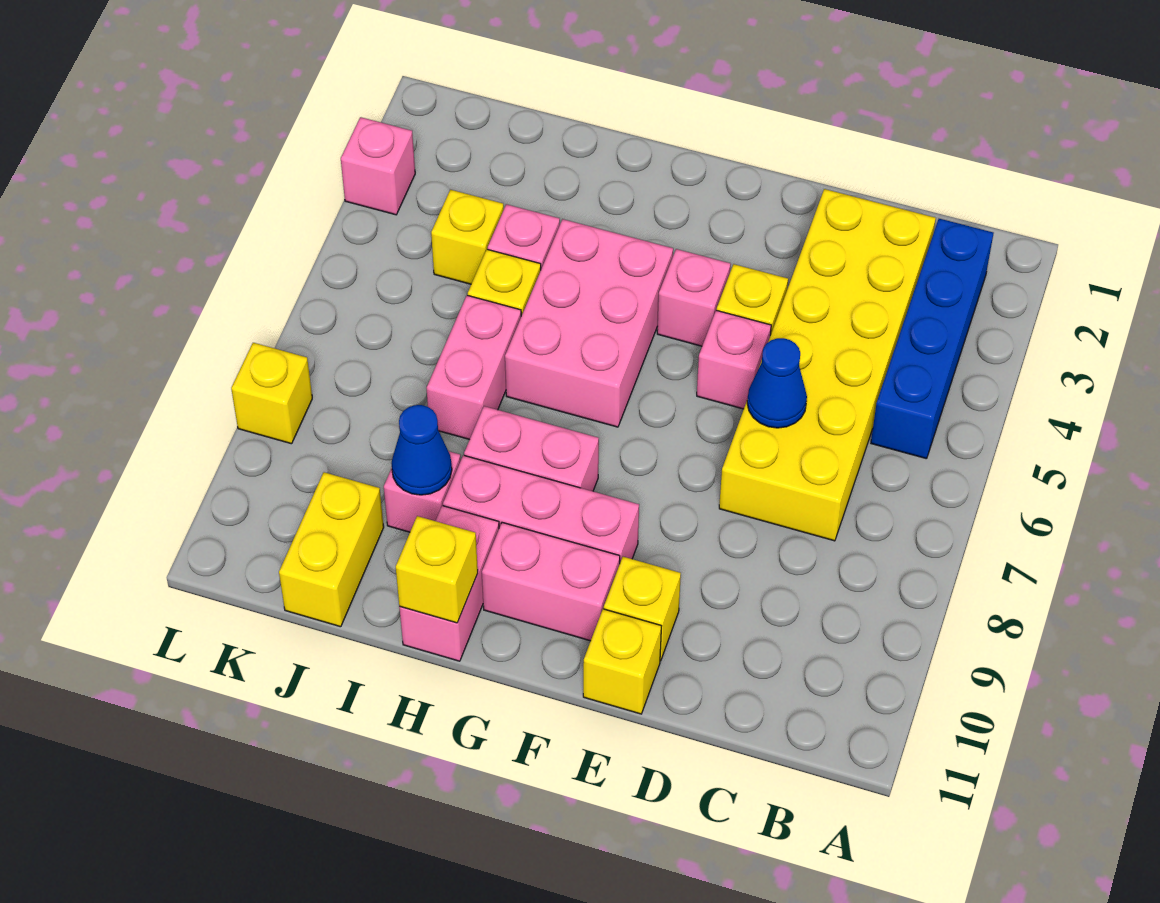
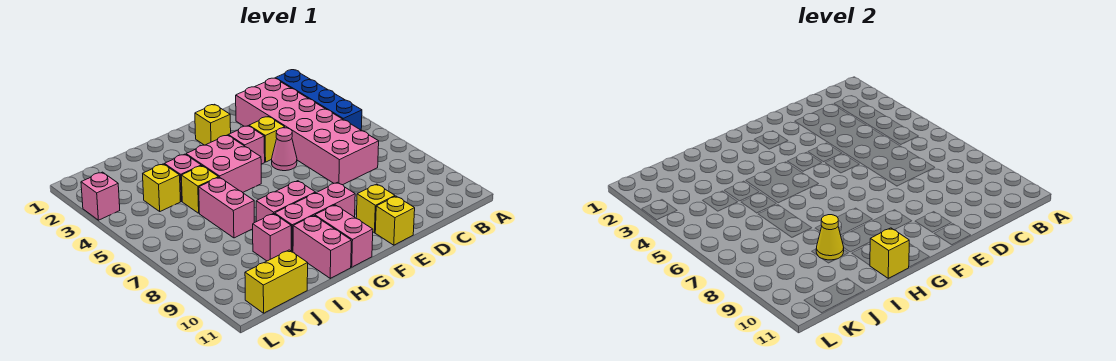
yellow 2x6 brick [719,189,936,541] -> pink 2x6 brick [236,78,379,185]
blue 1x1 cone [747,338,807,428] -> none
pink 1x1 brick [697,310,771,409] -> pink 1x1 cone [272,128,297,171]
pink 1x2 brick [482,523,620,641] -> pink 1x2 brick turned to [315,205,373,267]
pink 2x3 brick [505,219,673,427] -> pink 2x2 brick [186,135,261,193]
blue 1x1 cone [392,405,452,495] -> yellow 1x1 cone [816,215,844,260]
yellow 1x2 brick [279,472,384,627] -> yellow 1x2 brick turned to [245,250,308,313]
yellow 1x1 brick [231,343,312,444] -> yellow 1x1 brick moved to [195,104,231,145]

